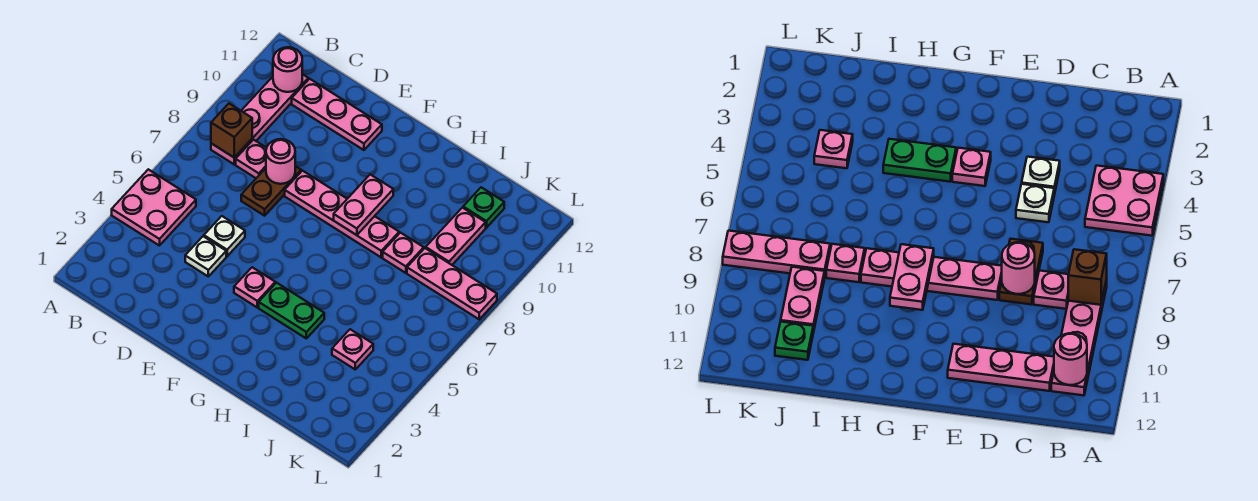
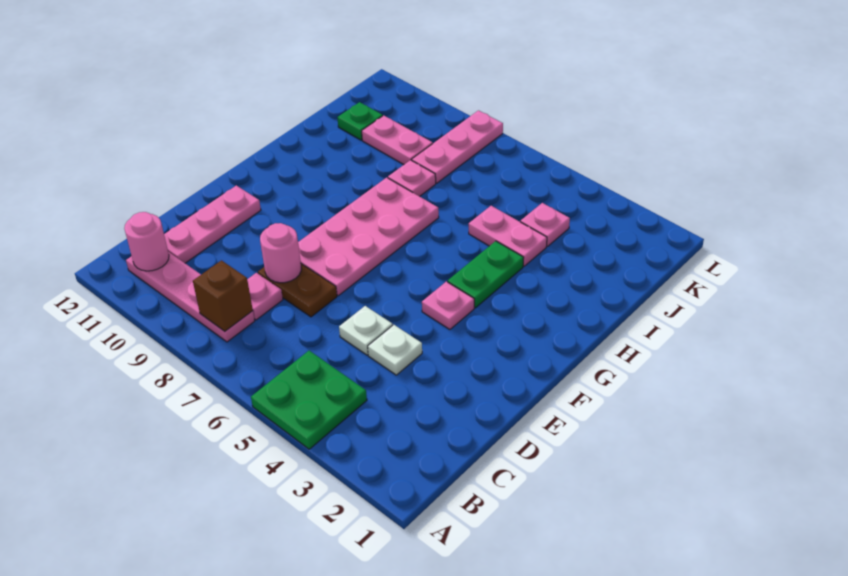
pink 2x2 plate [112,169,196,246] -> green 2x2 plate [251,351,367,449]
pink 1x4 plate [285,171,399,257] -> pink 2x4 plate [298,177,439,296]
pink 1x2 plate [334,175,393,235] -> pink 1x2 plate moved to [469,206,547,266]

